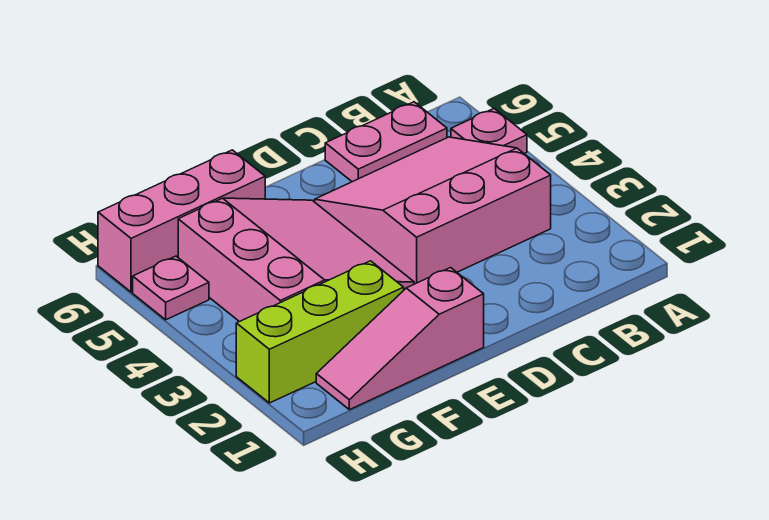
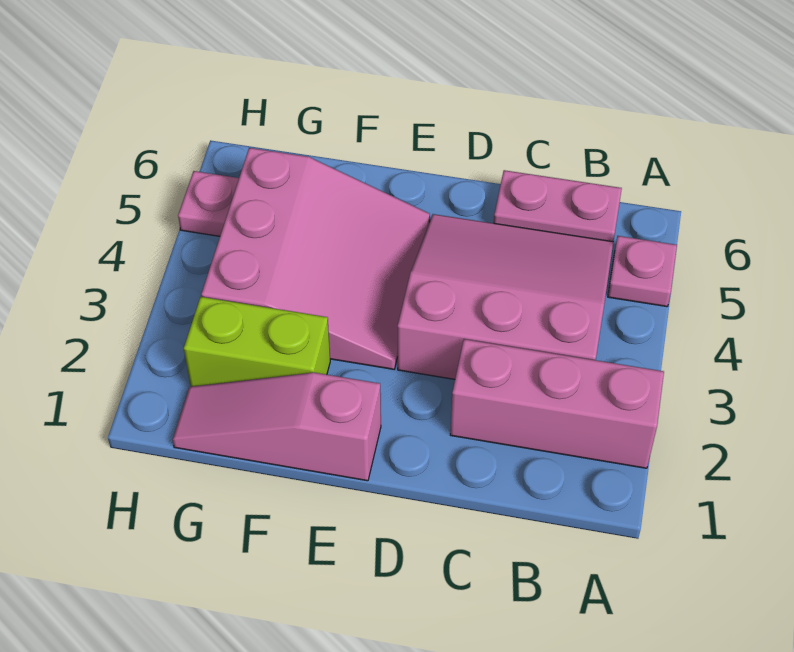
lime 1x3 brick [236,261,404,403] -> lime 1x2 brick [184,297,330,387]
pink 1x3 brick [98,150,265,292] -> pink 1x3 brick moved to [450,339,664,468]

